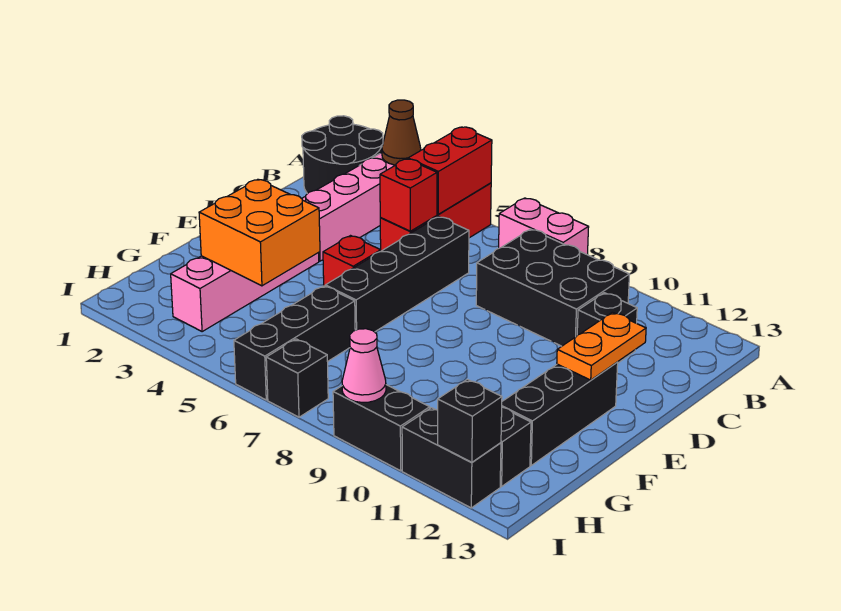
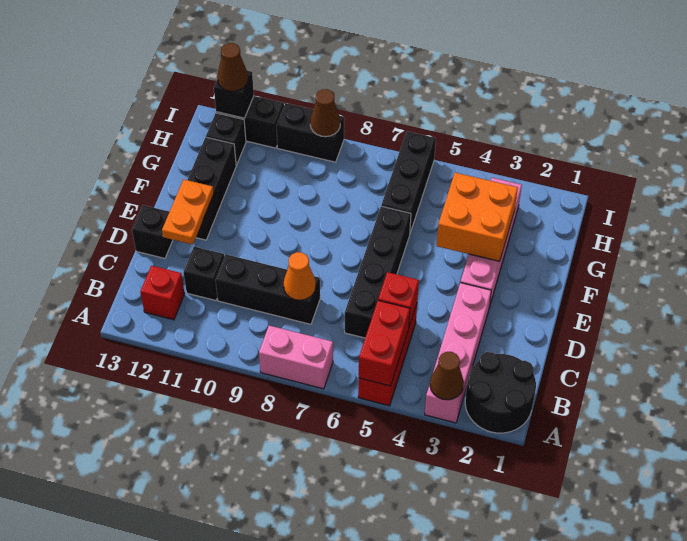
black 2x3 brick [476,229,630,346] -> black 1x3 brick [215,255,320,324]
none -> orange 1x1 cone [284,252,316,300]
red 1x1 brick [323,236,381,286] -> red 1x1 brick moved to [140,266,185,320]
black 1x1 brick [266,339,328,417] -> black 1x1 brick moved to [132,205,173,258]
pink 1x1 cone [342,329,386,402] -> brown 1x1 cone [310,89,340,137]
none -> brown 1x1 cone [217,43,248,91]

